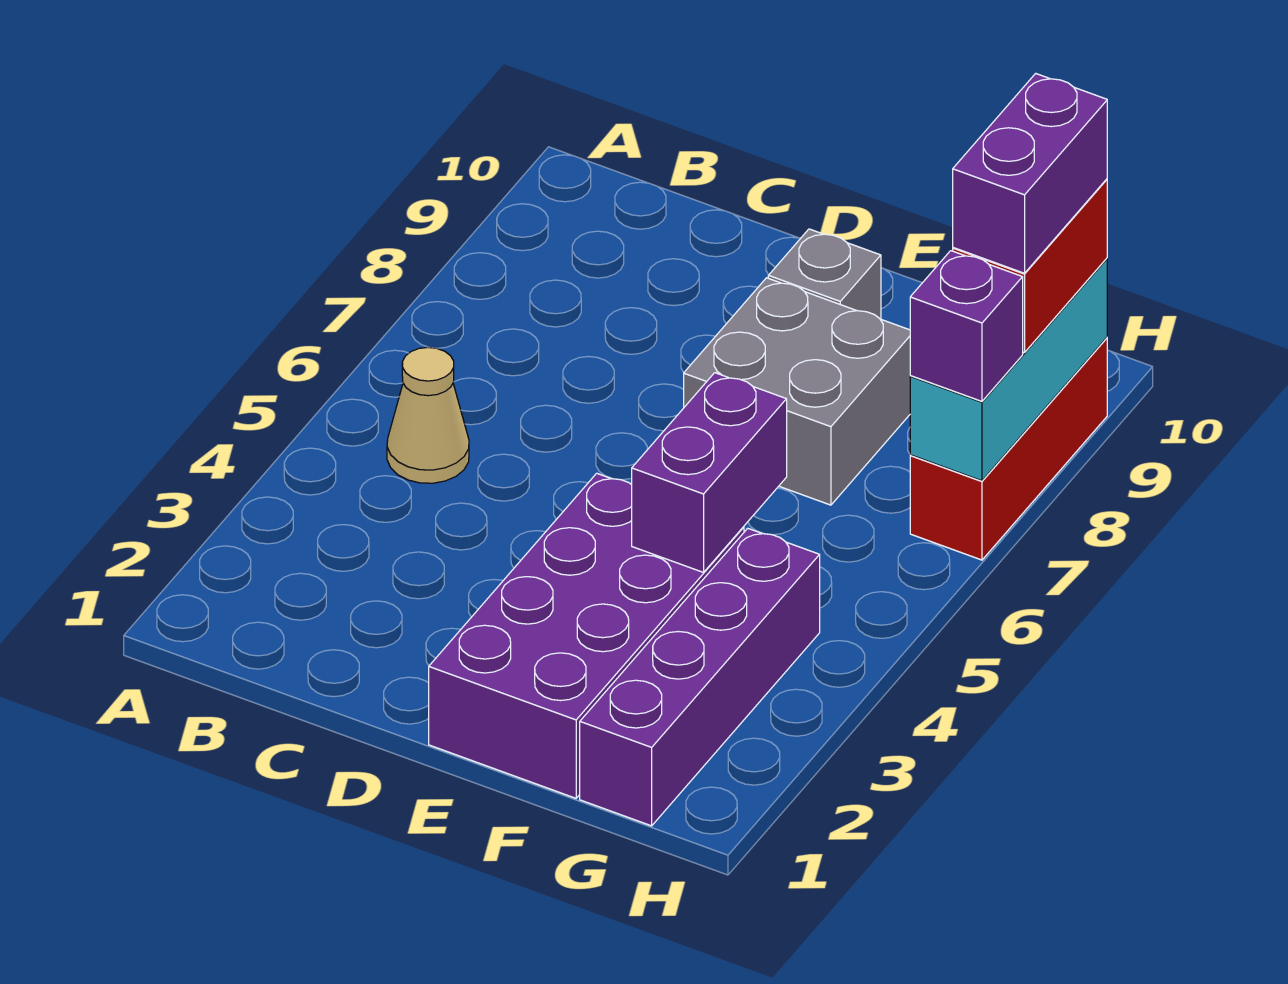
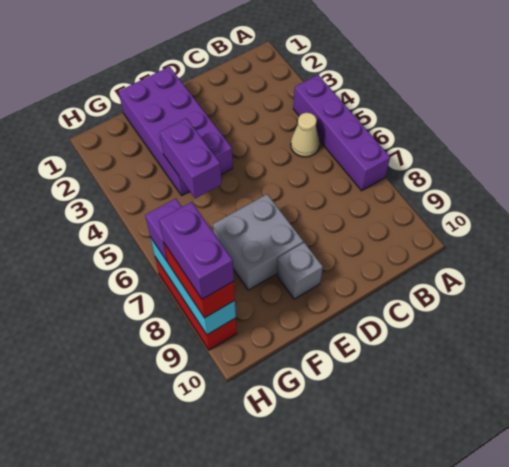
purple 1x4 brick [580,528,820,826] -> purple 1x4 brick moved to [293,75,390,191]

